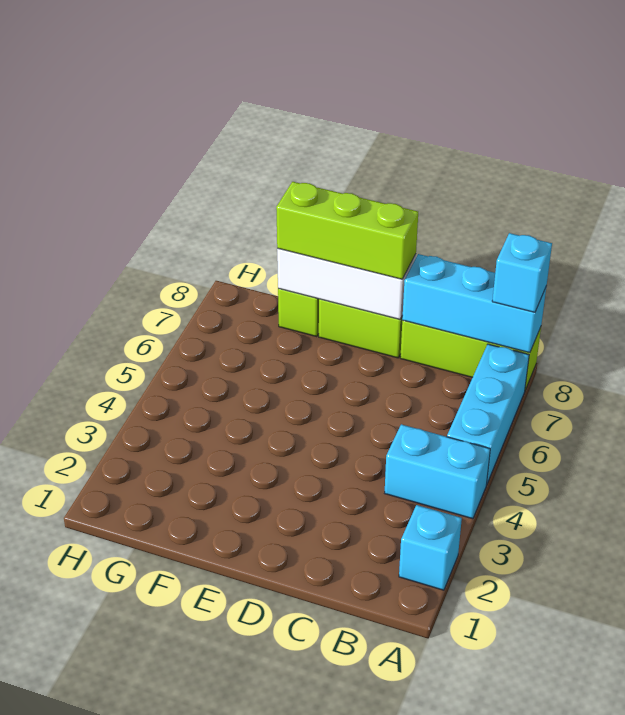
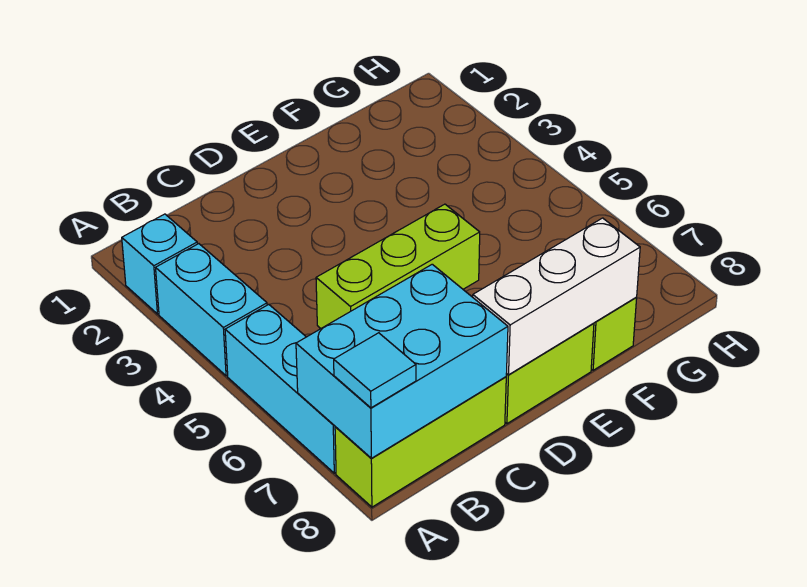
cyan 1x2 brick [385,424,490,519] -> cyan 1x2 brick turned to [156,244,267,376]
cyan 1x3 brick [402,254,546,353] -> cyan 2x3 brick [296,264,508,458]
cyan 1x1 brick [492,233,552,312] -> cyan 1x1 tile [334,333,416,408]
lime 1x3 brick [276,182,418,279] -> lime 1x3 brick moved to [316,204,480,328]

